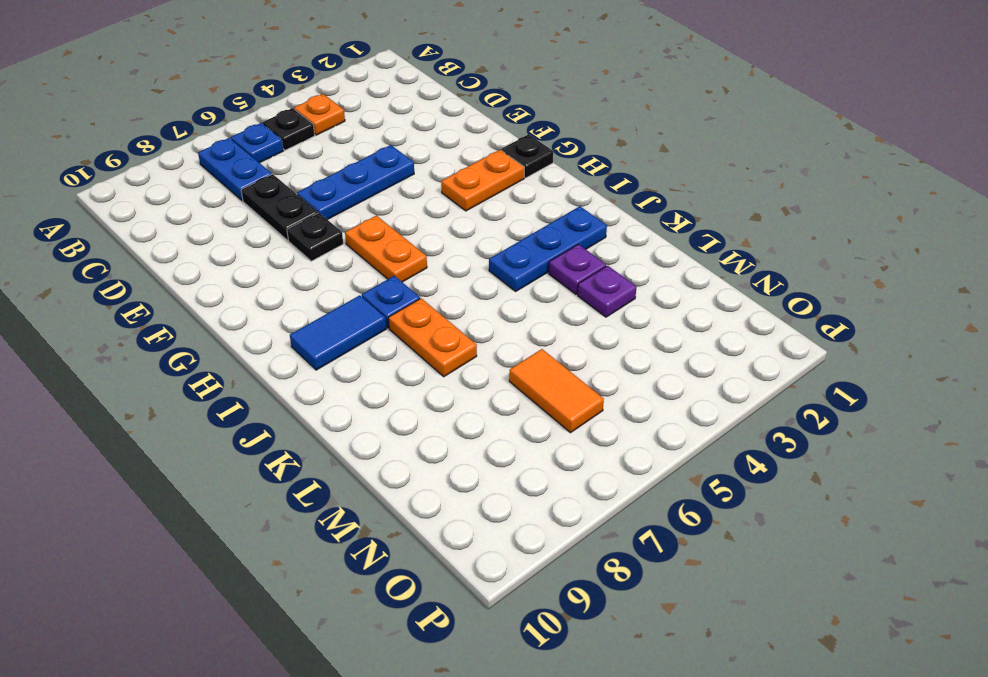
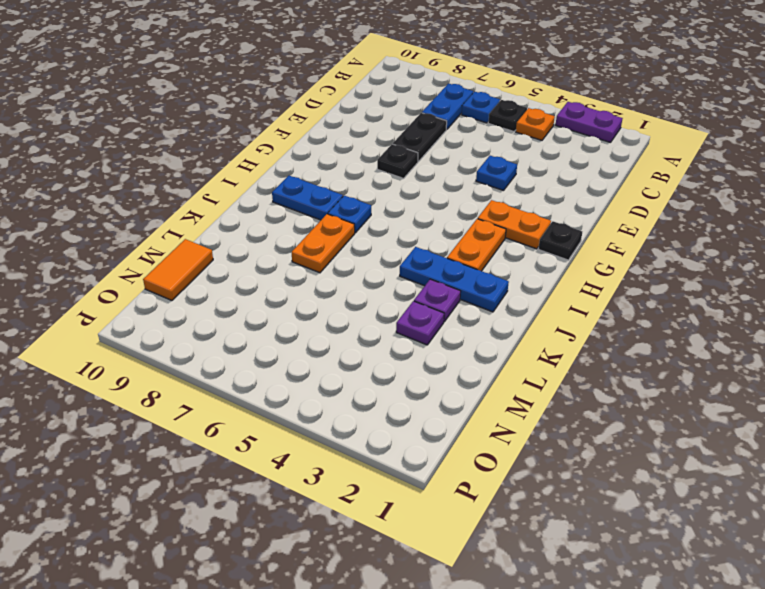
none -> purple 1x2 plate [556,102,623,142]
blue 1x3 plate [297,145,414,220] -> blue 1x1 plate [476,156,517,190]
orange 1x2 plate [345,215,427,282] -> orange 1x2 plate moved to [447,219,506,271]
blue 1x2 tile [290,295,386,370] -> blue 1x2 plate [272,176,343,220]
orange 1x2 tile [509,349,604,433] -> orange 1x2 tile moved to [143,239,213,300]

